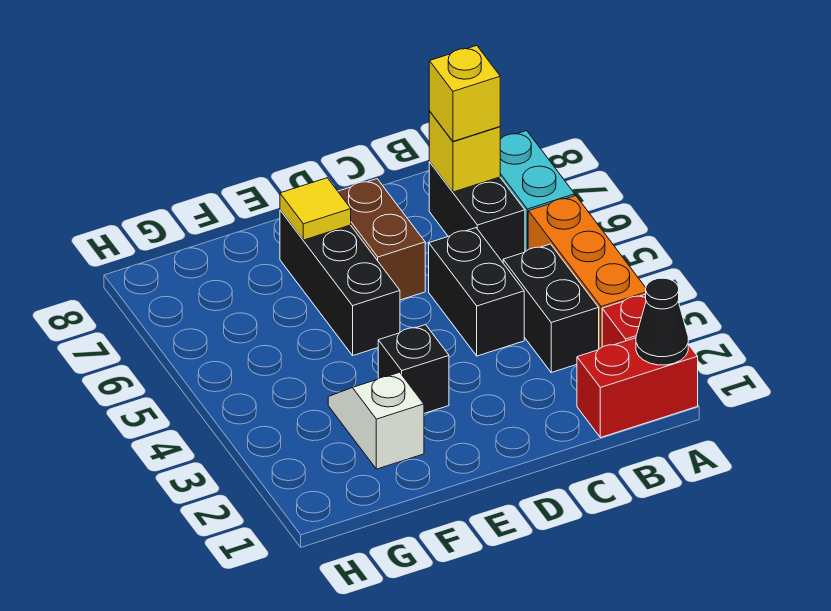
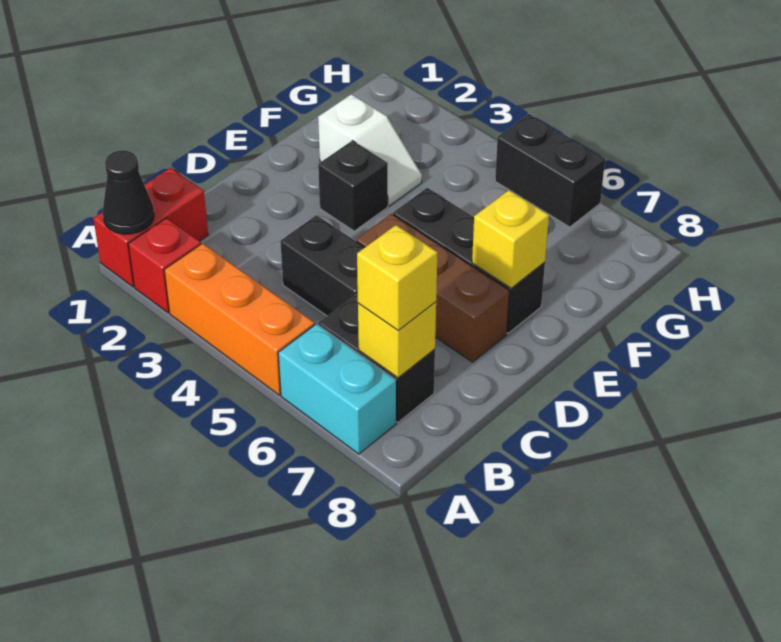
black 1x2 brick [503,244,599,373] -> black 1x2 brick moved to [495,114,605,227]
brown 1x2 brick [338,179,425,300] -> brown 1x3 brick [356,214,509,362]
yellow 1x1 tile [280,178,351,240] -> yellow 1x1 brick [472,190,549,288]

